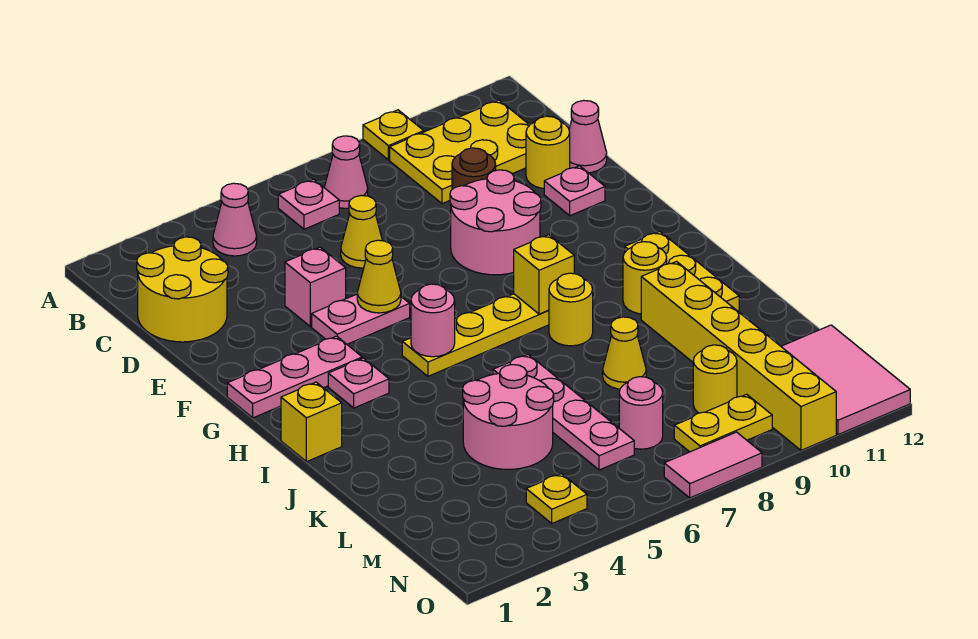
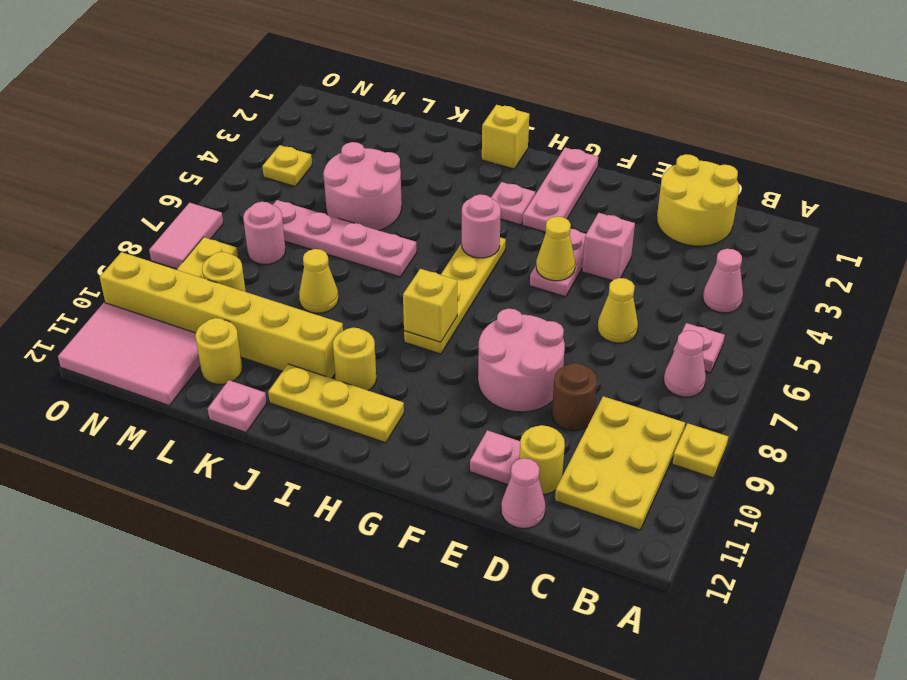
yellow 1x1 round brick [549,273,593,346] -> yellow 1x1 round brick moved to [196,318,242,384]
none -> pink 1x1 plate [208,380,267,432]

